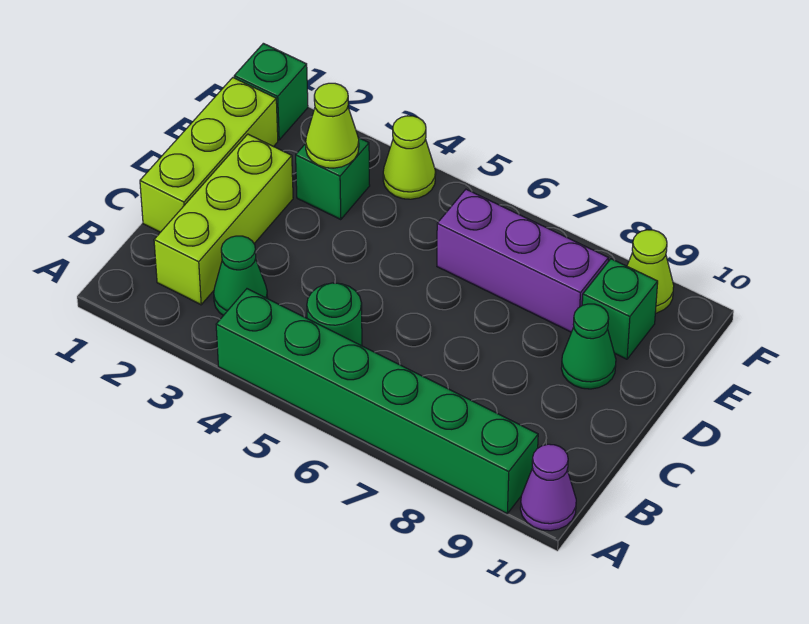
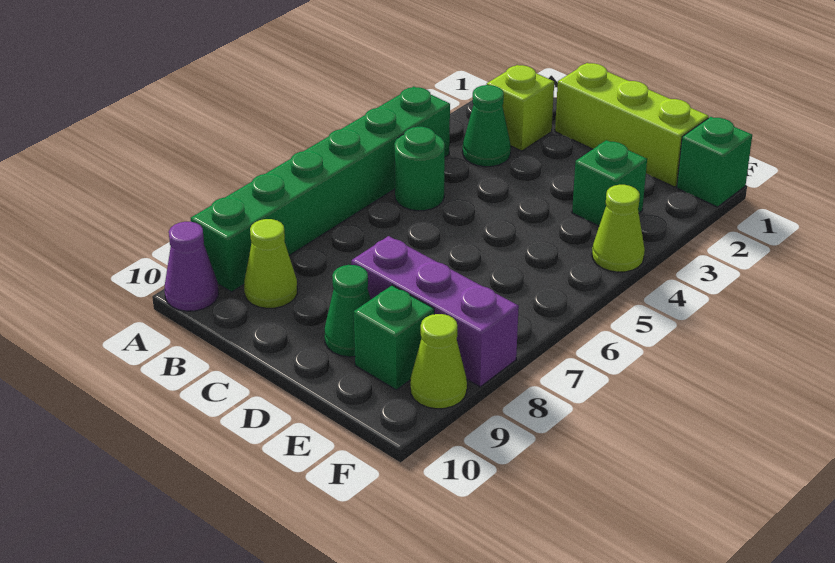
lime 1x3 brick [154,134,293,305] -> lime 1x1 brick [487,65,554,151]
lime 1x1 cone [306,83,359,168] -> lime 1x1 cone moved to [244,219,297,308]
purple 1x3 brick [437,189,608,332] -> purple 1x3 brick turned to [351,236,519,387]

